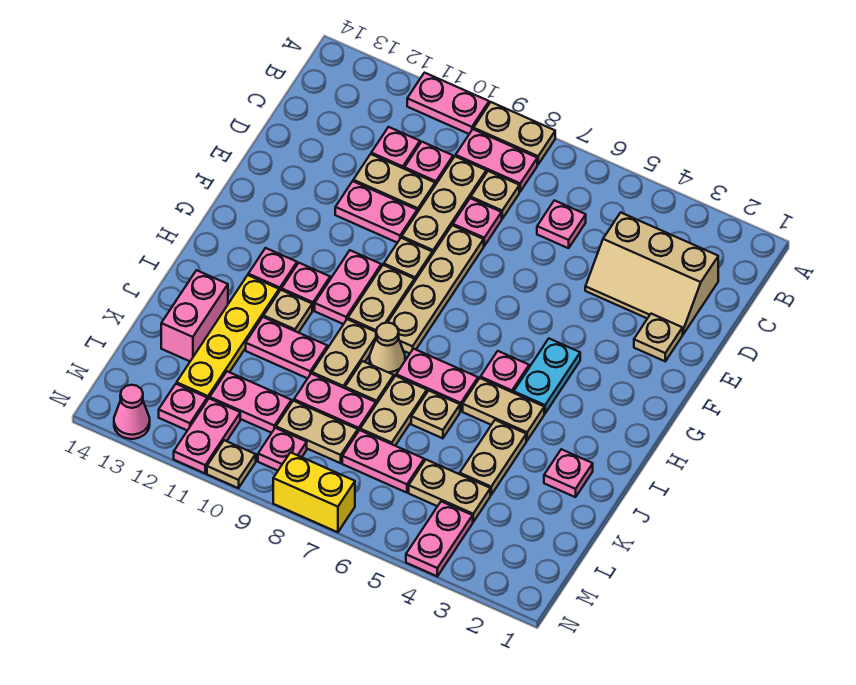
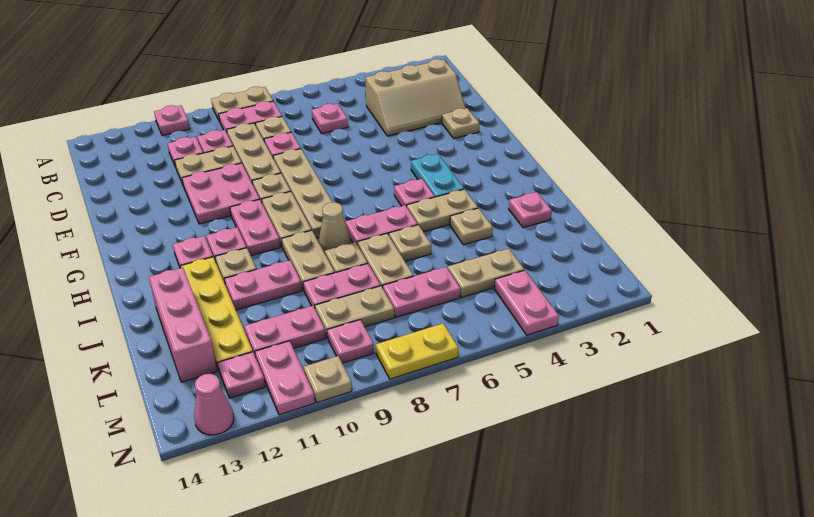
pink 1x2 plate [407,73,489,134] -> pink 1x1 plate [154,105,190,136]
pink 1x2 plate [335,181,417,243] -> pink 2x2 plate [182,163,259,224]
tan 1x2 plate [460,420,526,495] -> tan 1x1 plate [450,208,493,245]
pink 1x2 brick [161,270,228,361] -> pink 1x3 brick [149,268,217,382]
yellow 1x2 brick [273,452,355,532] -> yellow 1x2 plate [376,324,458,379]

